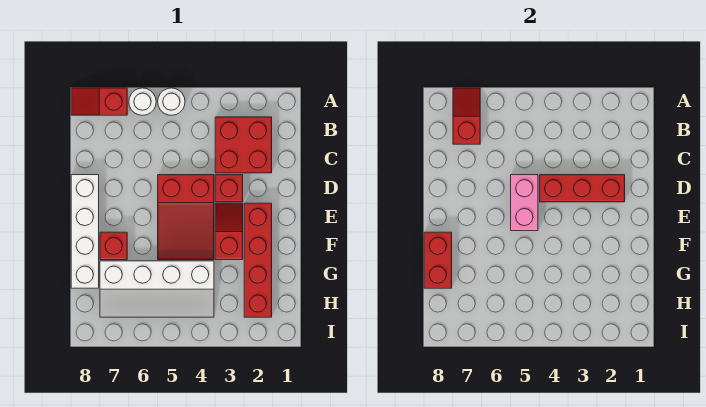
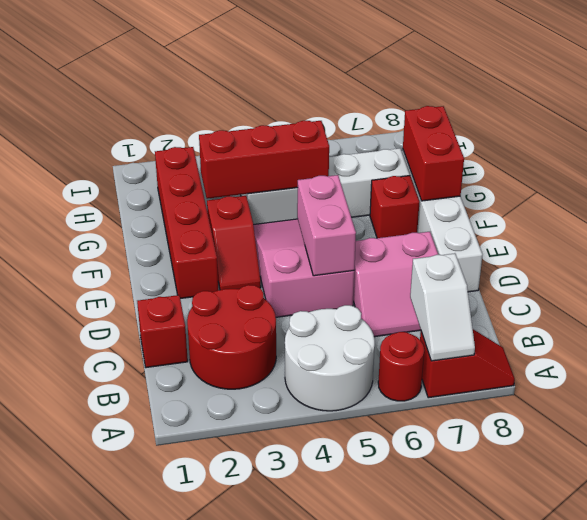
white 1x1 round brick [158,88,185,115] -> white 2x2 round brick [285,305,375,411]
white 1x1 round brick [129,88,156,115] -> red 1x1 round brick [378,332,424,401]
red 1x2 slope [453,88,480,144] -> white 1x2 slope [410,253,475,361]
red 2x2 brick [215,117,272,173] -> red 2x2 round brick [187,285,276,389]
none -> pink 2x2 slope [353,232,438,337]
red 1x3 brick [540,175,625,202] -> red 1x3 brick moved to [199,121,329,199]
red 1x1 brick [215,175,243,202] -> red 1x1 brick moved to [137,295,188,368]
red 2x3 slope [158,175,214,260] -> pink 2x3 slope [253,219,354,317]

